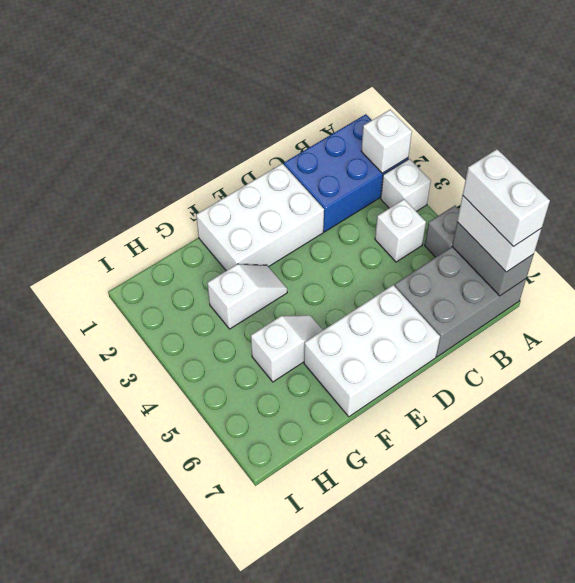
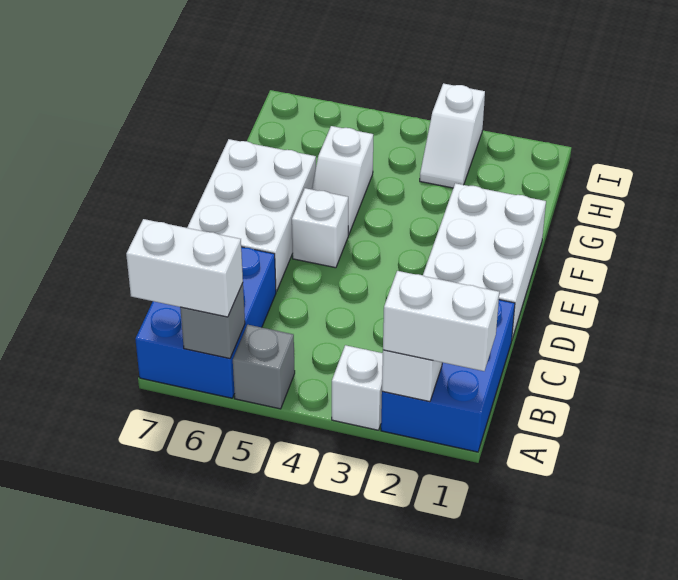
grey 2x3 brick [394,247,526,357] -> blue 2x3 brick [135,247,276,398]
grey 1x2 brick [452,222,534,296] -> grey 1x1 brick [180,283,245,358]
white 1x2 brick [463,149,550,247] -> white 1x2 brick moved to [383,271,499,371]
white 1x1 brick [375,199,426,262] -> white 1x1 brick moved to [292,188,348,268]
white 1x2 slope [207,264,287,329] -> white 1x2 slope moved to [420,83,485,188]

